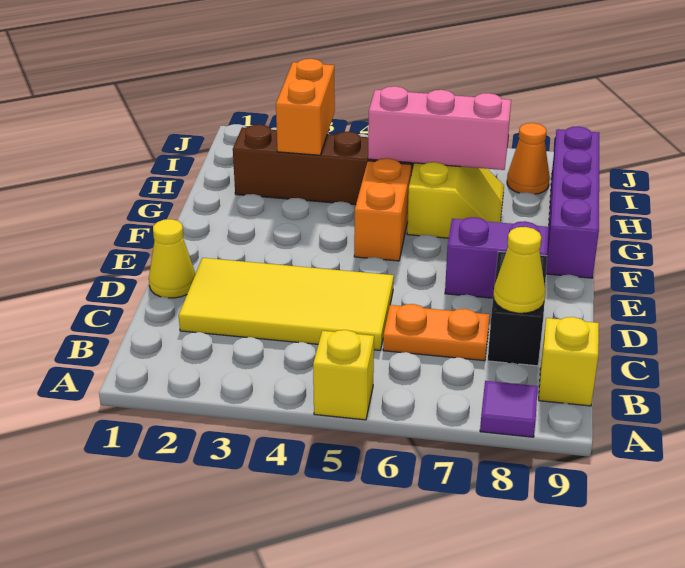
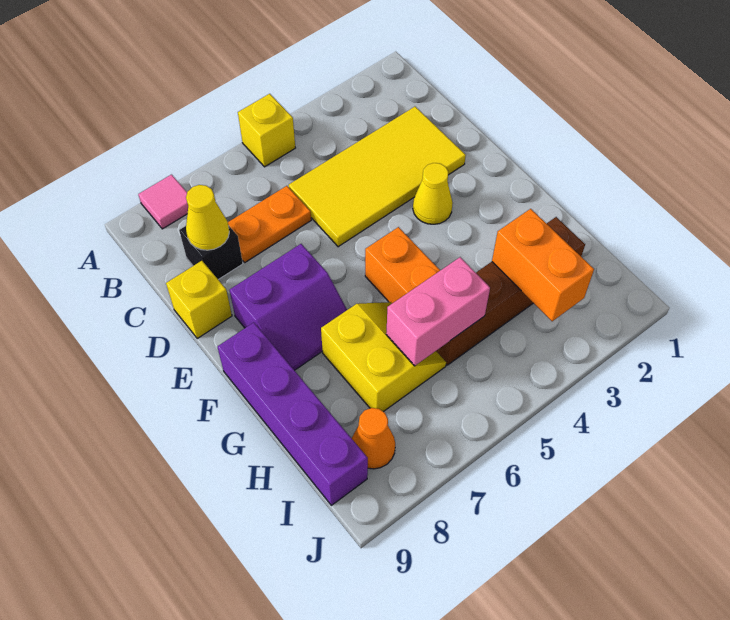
purple 1x1 tile [480,381,538,437] -> pink 1x1 tile [138,175,188,229]
yellow 1x1 brick [539,317,599,406] -> yellow 1x1 brick moved to [166,261,232,338]
black 1x2 brick [488,251,547,366] -> black 1x1 brick [179,225,243,280]
yellow 1x1 cone [149,219,196,298] -> yellow 1x1 cone moved to [413,163,453,224]
yellow 2x2 slope [407,162,504,238] -> yellow 2x2 slope turned to [321,302,446,412]
pink 1x3 brick [368,86,511,170] -> pink 1x2 brick [386,257,490,366]

